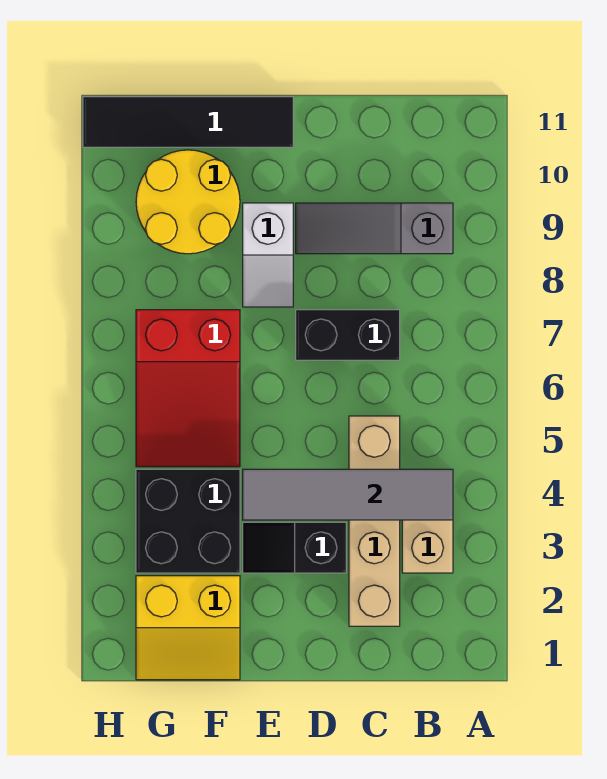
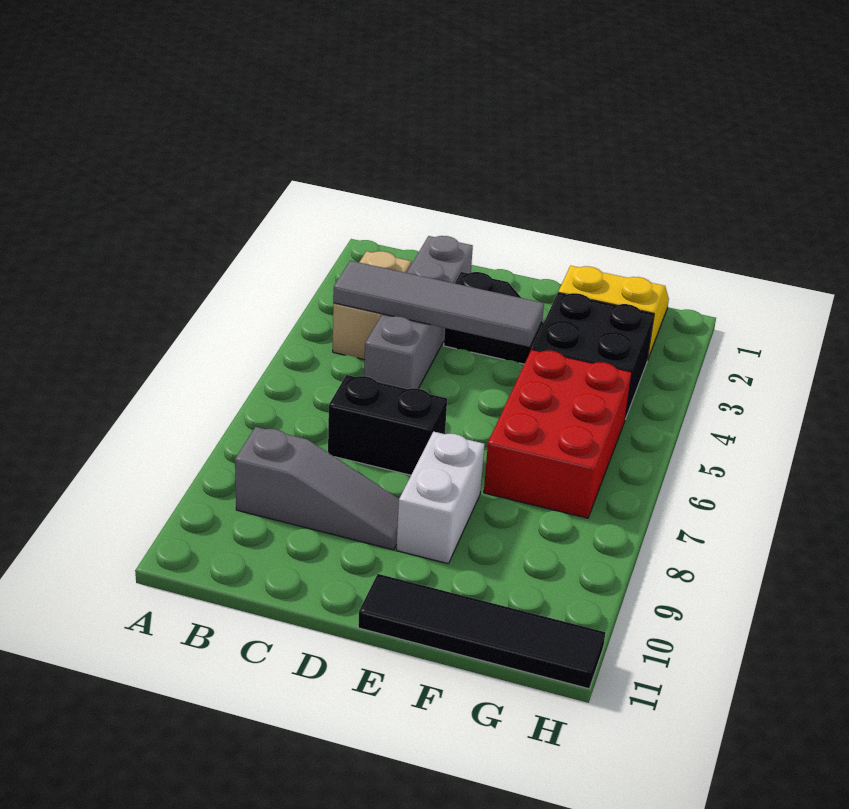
tan 1x4 brick [349,416,400,626] -> grey 1x4 brick [364,236,473,389]
white 1x2 slope [243,203,293,307] -> white 1x2 brick [396,432,484,564]
red 2x3 slope [136,310,240,467] -> red 2x3 brick [484,349,632,518]
yellow 2x2 round brick [136,150,240,254] -> none

